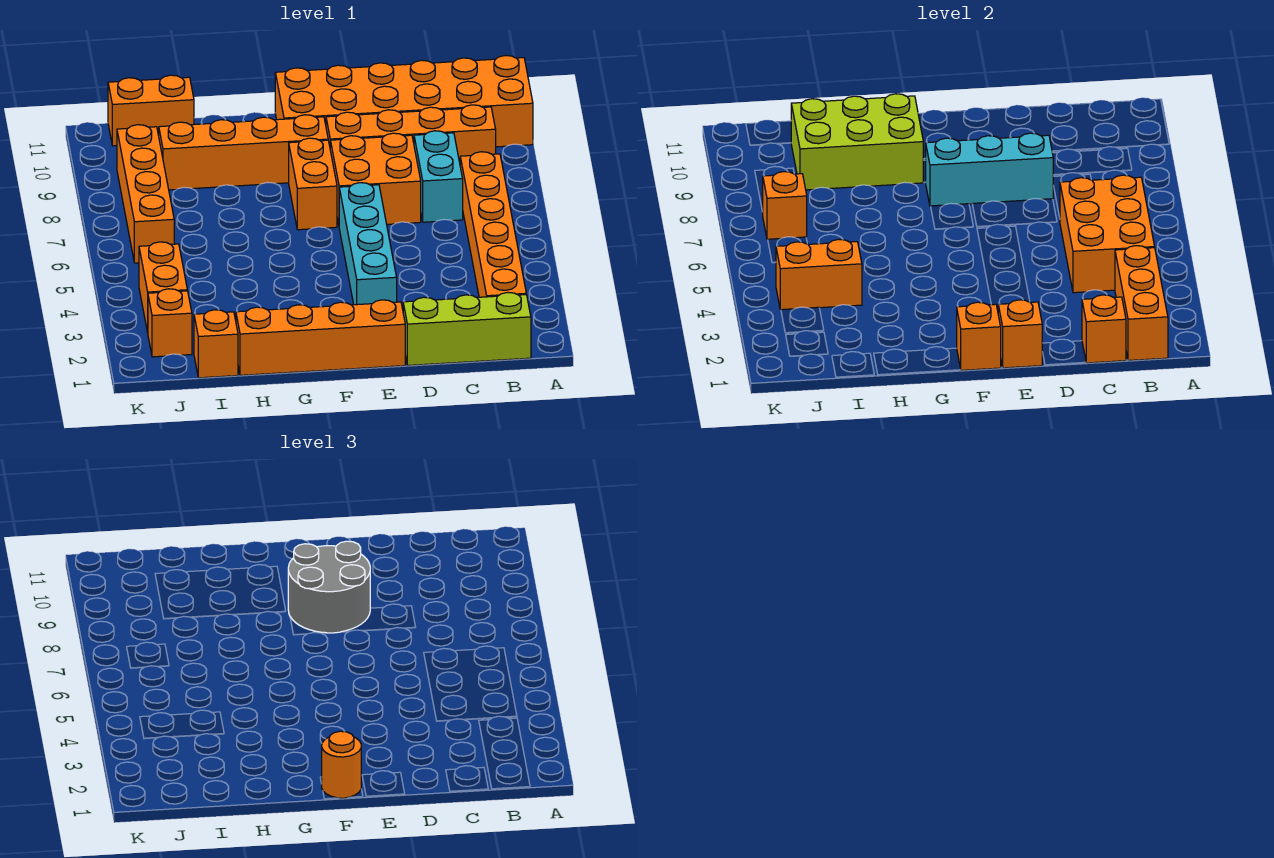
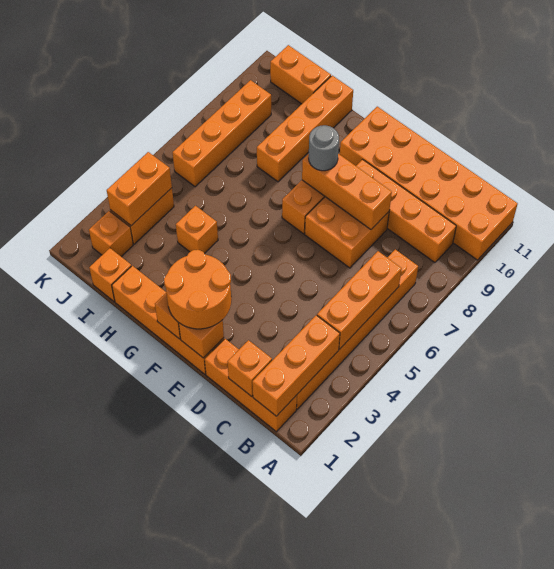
lime 1x3 brick [403,292,531,365] -> orange 1x3 brick [205,339,297,432]
orange 2x3 brick [1060,175,1155,293] -> orange 1x3 brick [317,251,402,349]
cyan 1x2 brick [414,131,463,222] -> none
cyan 1x3 brick [925,133,1053,206] -> orange 1x3 brick [302,154,392,230]
cyan 1x4 brick [339,183,397,305] -> none
grey 2x2 round brick [288,541,370,633] -> grey 1x1 round brick [309,125,339,171]
orange 1x1 round brick [321,731,361,798] -> orange 2x2 round brick [164,250,231,329]
orange 1x4 brick [159,115,328,190] -> orange 1x4 brick turned to [257,76,353,182]
lime 2x3 brick [791,94,924,190] -> none
orange 1x2 brick [776,239,862,310] -> orange 1x2 brick turned to [107,152,172,226]
orange 1x1 brick [762,172,807,240] -> orange 1x1 brick moved to [176,206,218,253]

